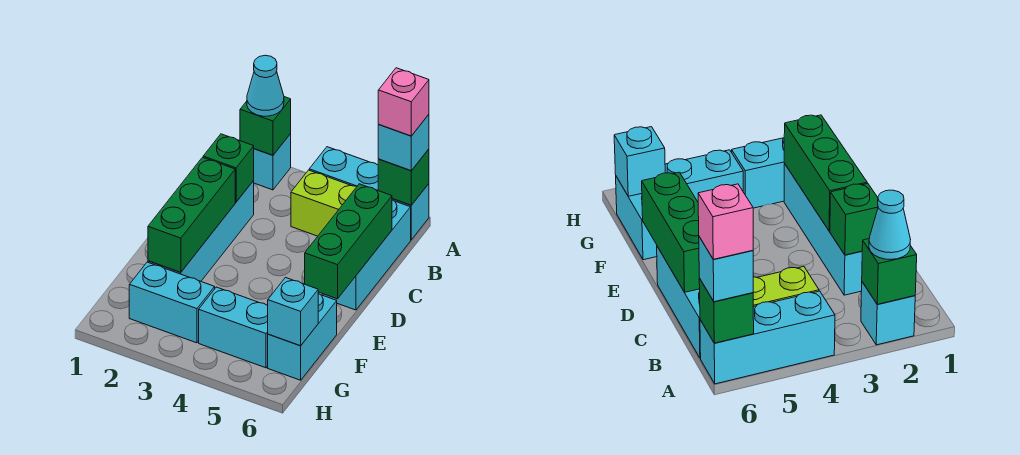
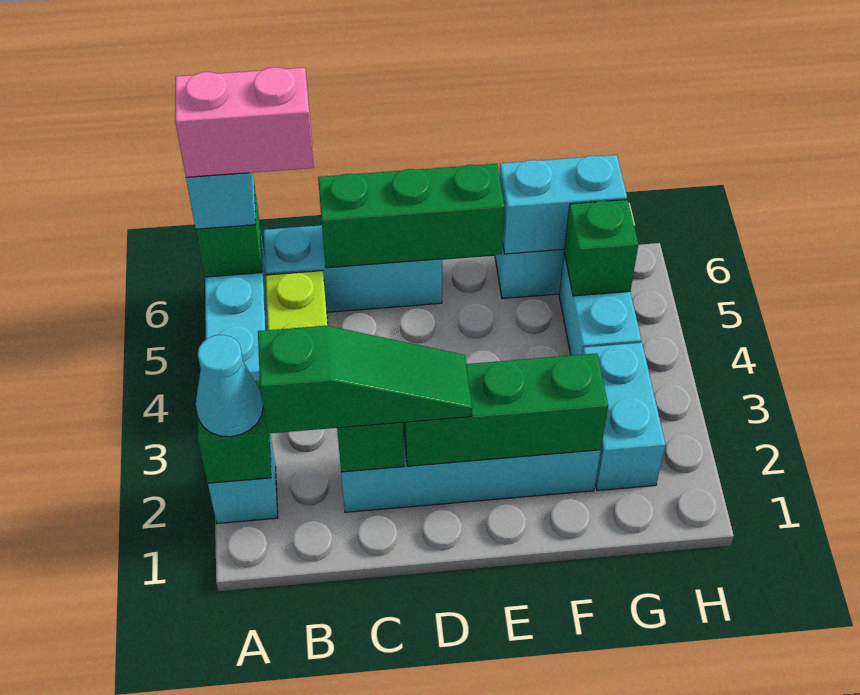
pink 1x1 brick [378,68,429,136] -> pink 1x2 brick [175,67,314,177]
none -> green 1x3 slope [258,326,472,434]
none -> green 1x1 brick [564,200,639,296]
cyan 1x1 brick [268,278,318,346] -> cyan 1x2 brick [499,155,627,254]

